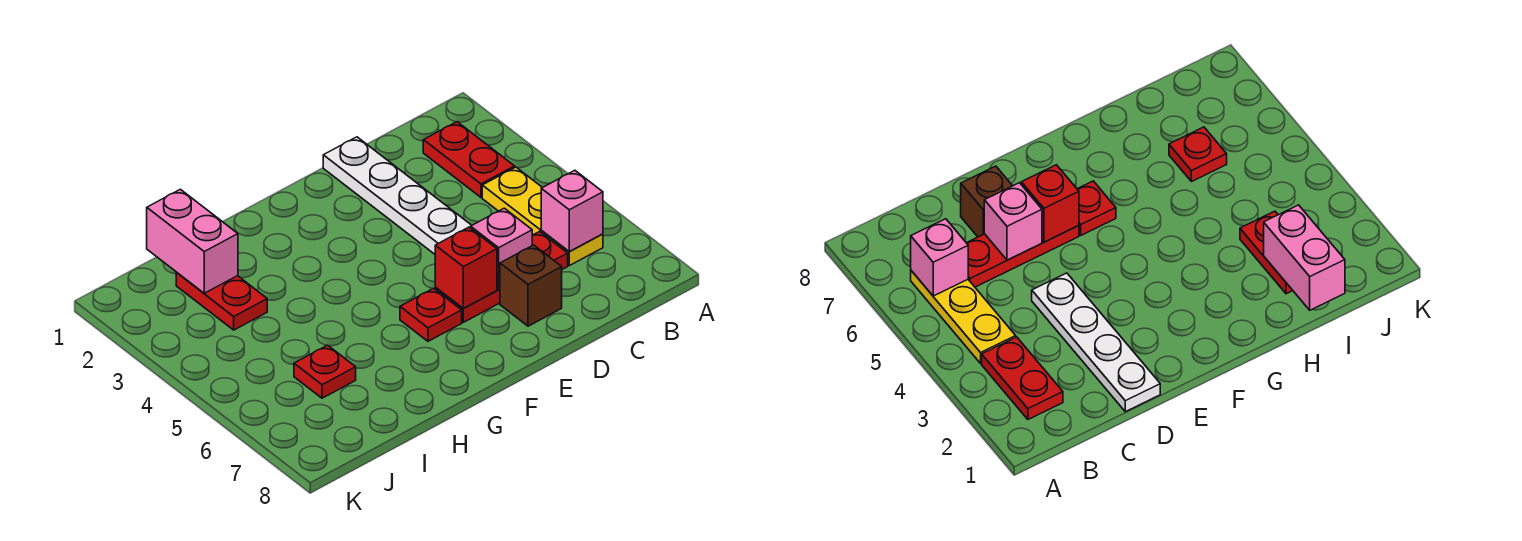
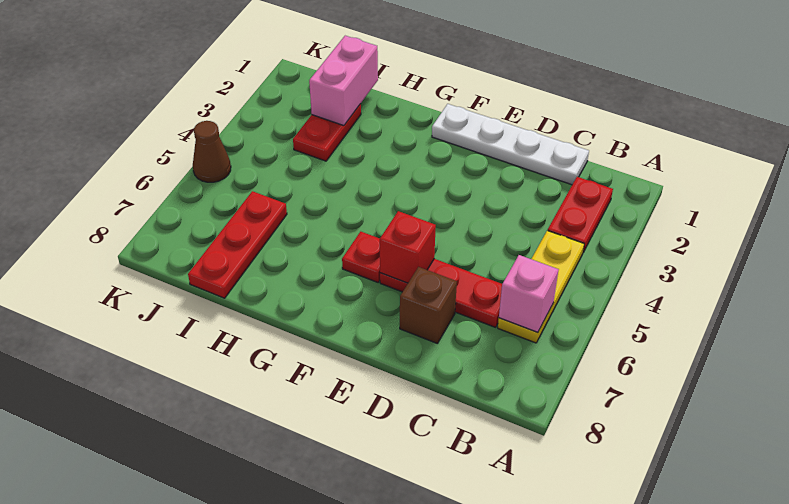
white 1x4 plate [323,137,472,254] -> white 1x4 plate turned to [432,104,589,185]
pink 1x1 brick [471,208,532,289] -> none
red 1x1 plate [294,345,356,398] -> red 1x3 plate [188,191,287,298]
none -> brown 1x1 cone [193,121,231,182]

